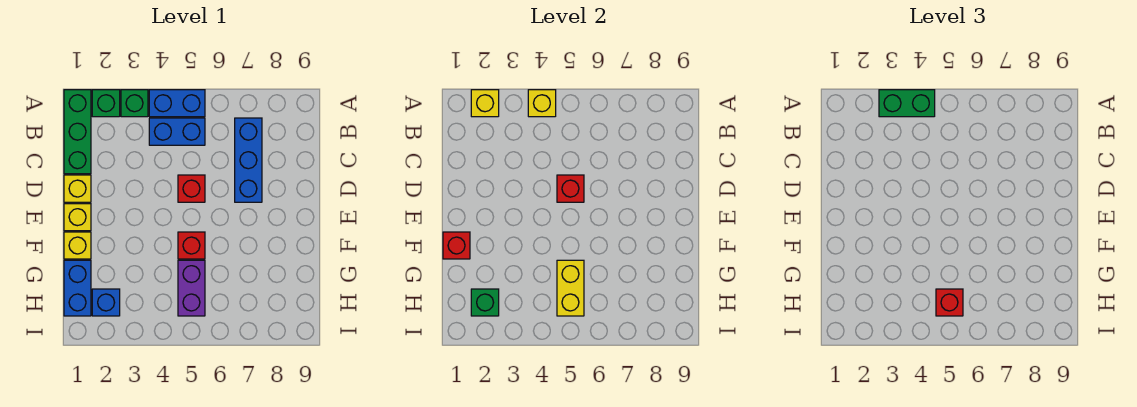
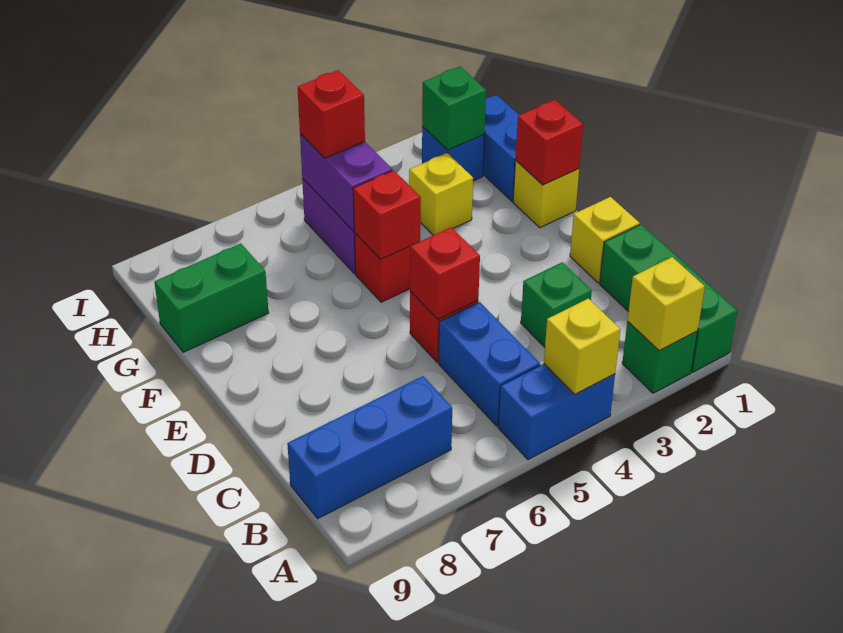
green 1x1 brick [121,90,148,117] -> green 1x1 brick moved to [521,262,592,347]
green 1x2 brick [879,90,935,117] -> green 1x2 brick moved to [155,243,269,352]
blue 1x2 brick [149,118,205,145] -> blue 1x2 brick turned to [438,302,540,426]
blue 1x3 brick [235,118,262,202] -> blue 1x3 brick turned to [287,376,452,518]
yellow 1x1 brick [64,204,91,231] -> yellow 1x1 brick moved to [409,153,473,235]
none -> red 1x1 brick [353,170,421,259]
yellow 1x2 brick [557,260,584,316] -> purple 1x2 brick [300,133,392,231]

